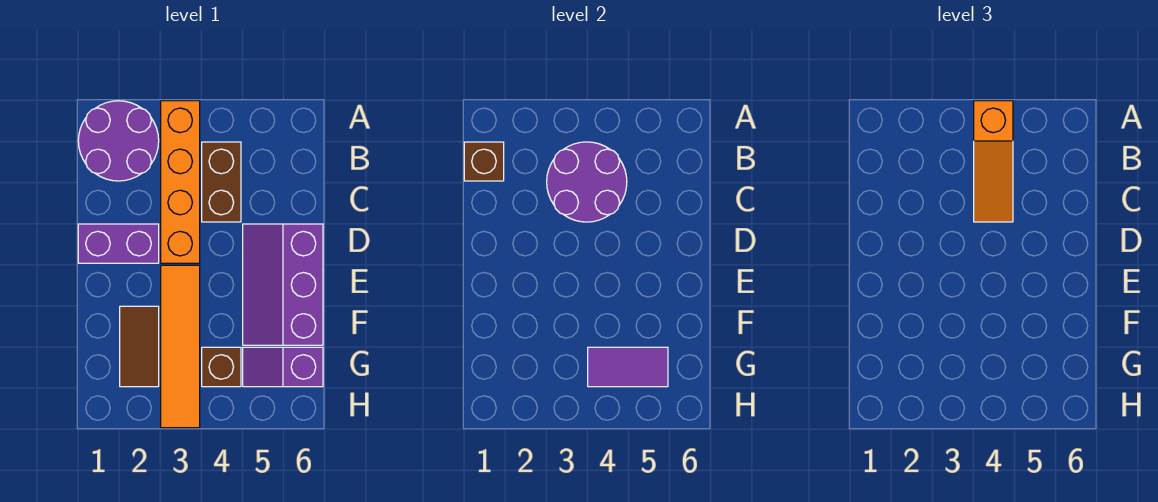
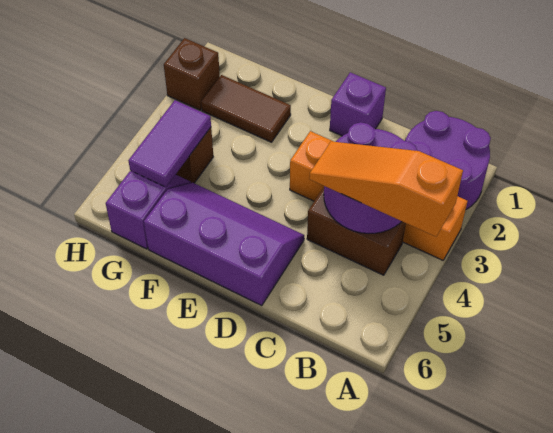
brown 1x1 brick [464,142,504,181] -> brown 1x1 brick moved to [164,38,220,110]
purple 1x2 brick [78,224,159,263] -> purple 1x1 brick [330,72,386,136]
orange 1x4 tile [161,265,200,428] -> none

